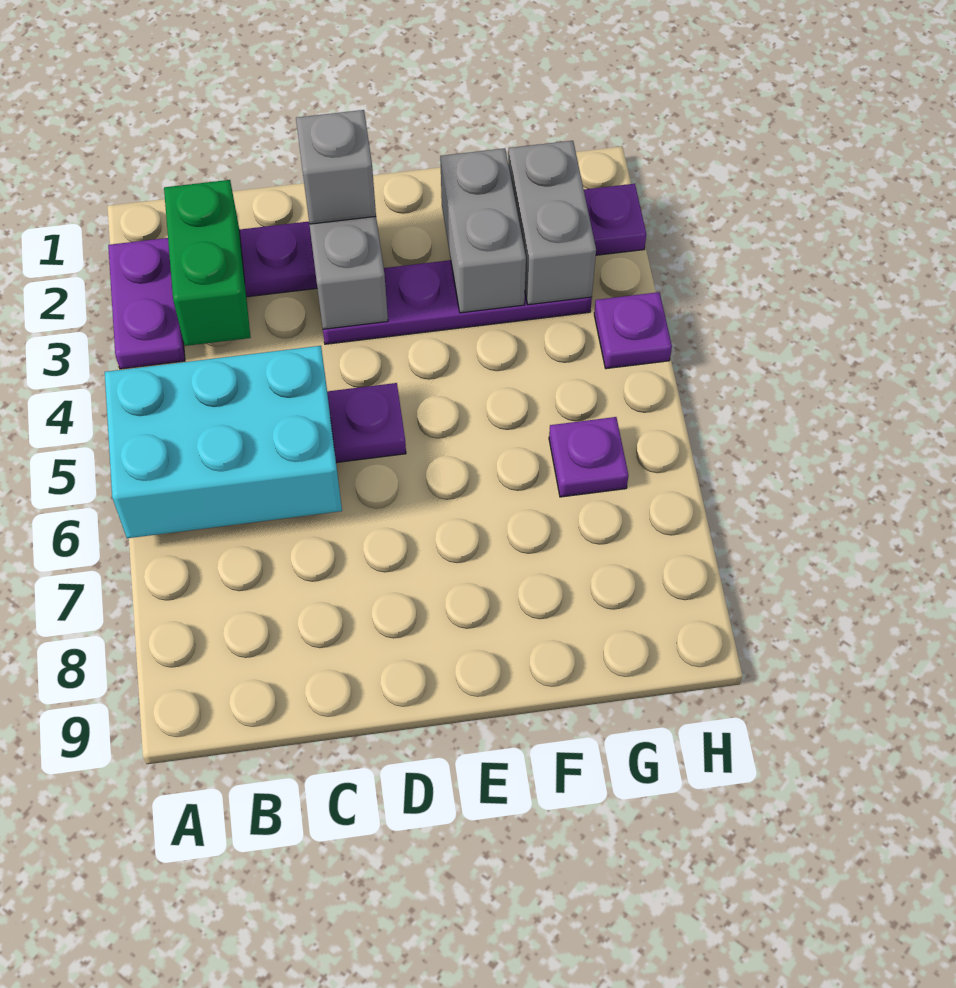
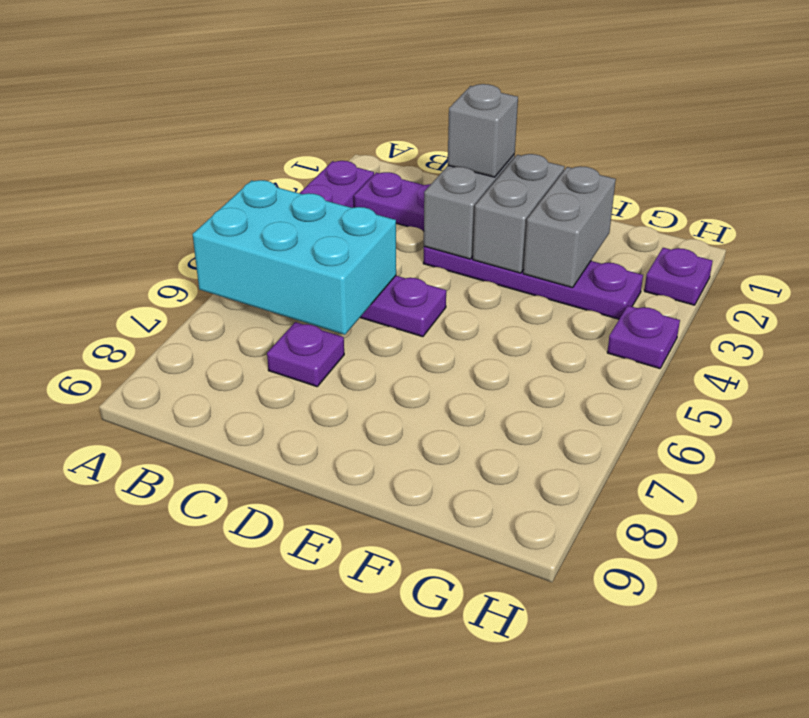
green 1x2 brick [164,180,251,346] -> none
grey 1x2 brick [508,141,596,305] -> grey 1x2 brick moved to [473,154,564,273]
purple 1x1 plate [549,417,628,497] -> purple 1x1 plate moved to [267,322,344,387]

